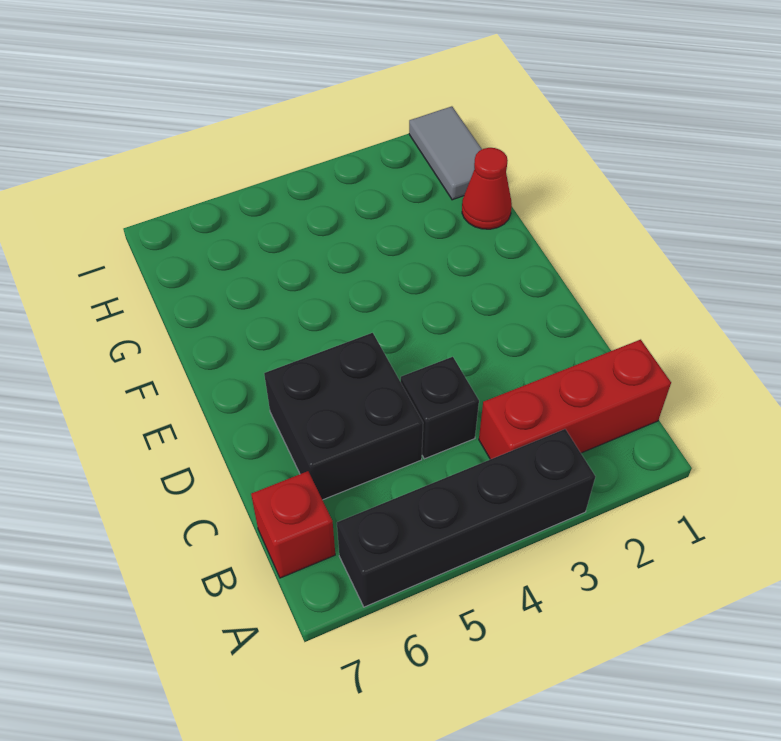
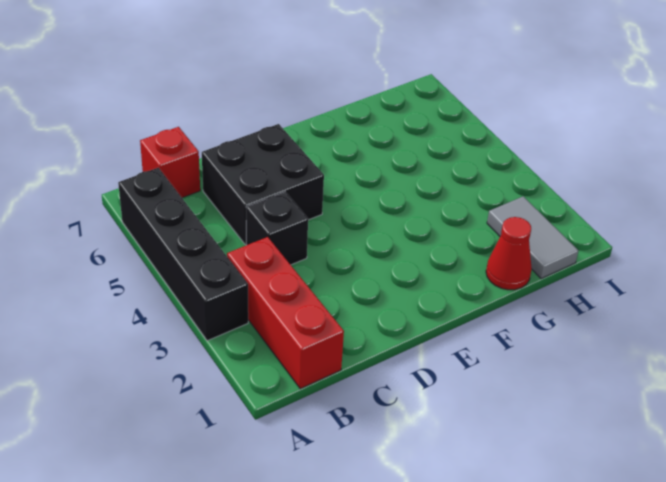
grey 1x2 tile [409,106,482,200] -> grey 1x2 tile turned to [487,196,579,279]

